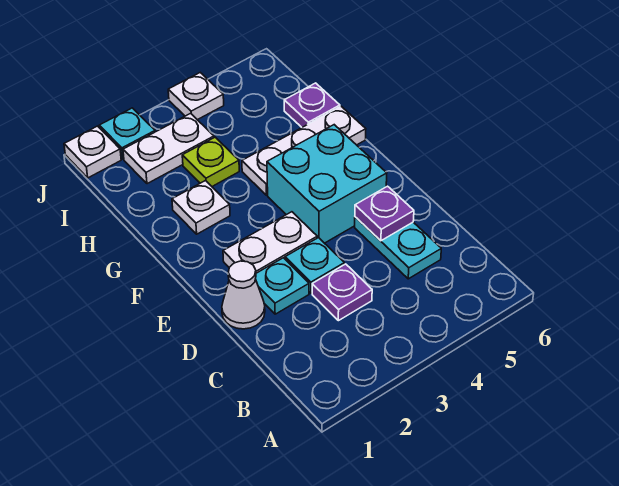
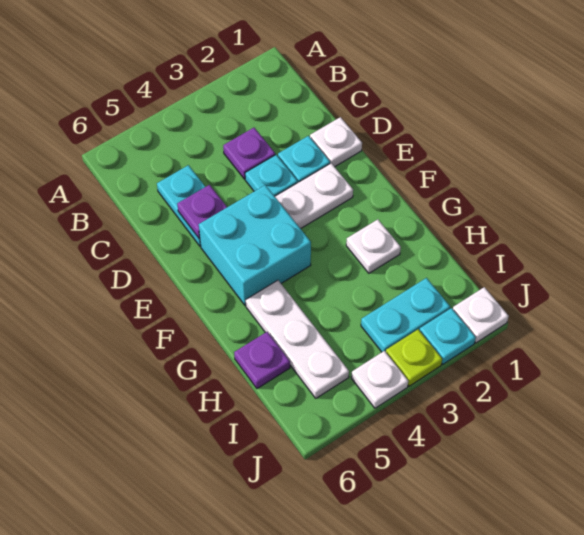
white 1x1 cone [222,261,265,329] -> white 1x1 plate [310,117,362,167]
white 1x3 plate [242,106,366,195] -> white 1x3 plate turned to [246,280,349,398]
lime 1x1 plate [182,137,239,186] -> lime 1x1 plate moved to [386,329,442,386]
white 1x2 plate [123,113,214,184] -> cyan 1x2 plate [361,278,450,352]

